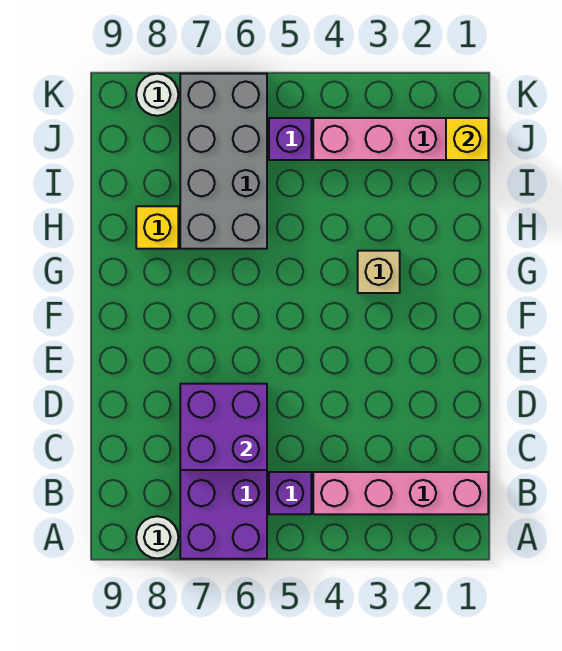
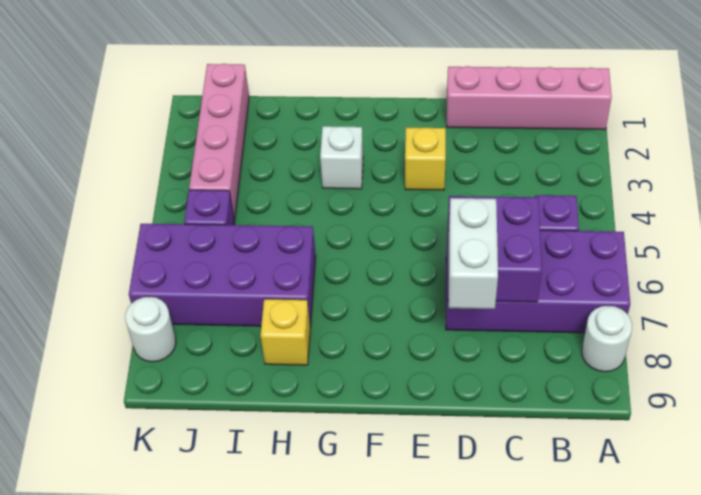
pink 1x4 brick [313,472,488,514] -> pink 1x4 brick turned to [447,66,612,130]
none -> white 1x2 brick [448,198,498,309]
tan 1x1 brick [358,251,400,293] -> white 1x1 brick [320,126,363,189]
grey 2x4 brick [180,74,267,249] -> purple 2x4 brick [129,224,316,327]
yellow 1x1 brick [446,118,488,160] -> yellow 1x1 brick moved to [405,127,446,190]

